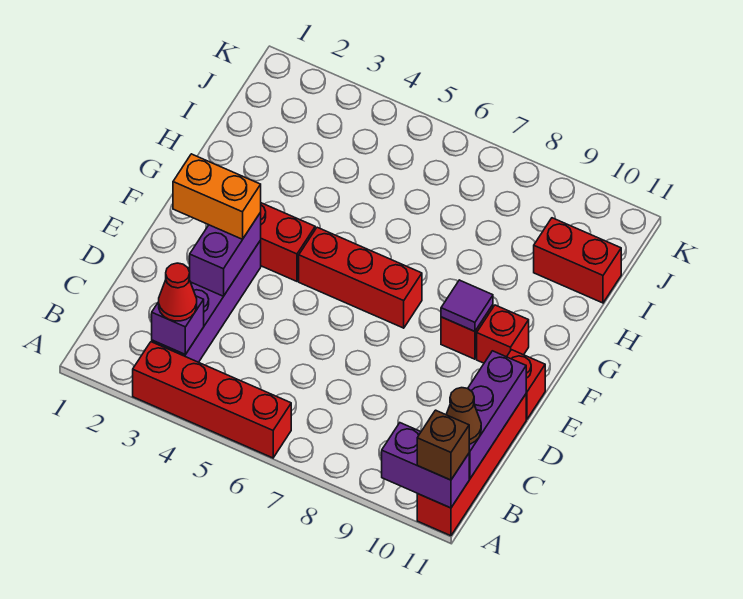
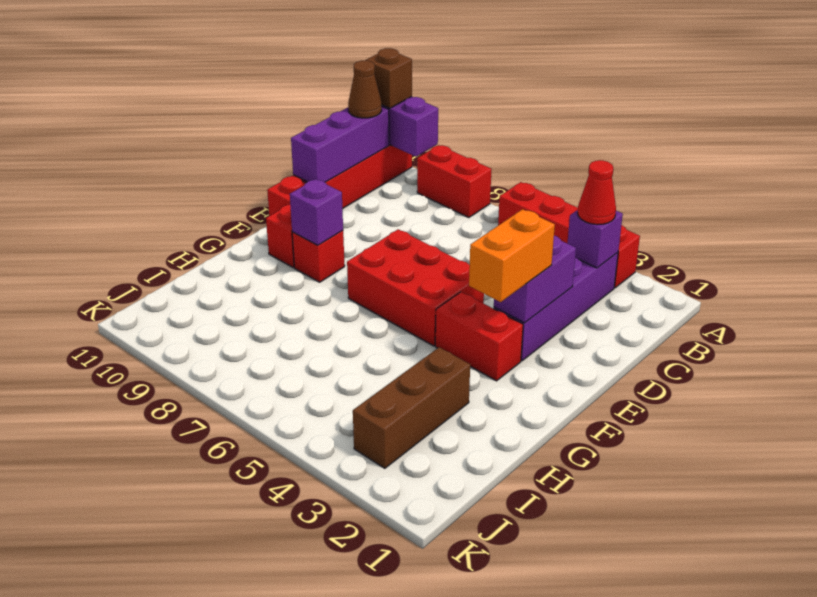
orange 1x2 brick [173,154,261,239] -> orange 1x2 brick turned to [469,209,555,302]
red 1x3 brick [299,227,422,328] -> red 2x3 brick [347,229,484,346]
purple 1x1 tile [441,280,493,331] -> purple 1x1 brick [290,179,343,245]
none -> brown 1x3 brick [353,347,470,468]
red 1x2 brick [534,218,621,303] -> red 1x2 brick moved to [417,145,491,218]

